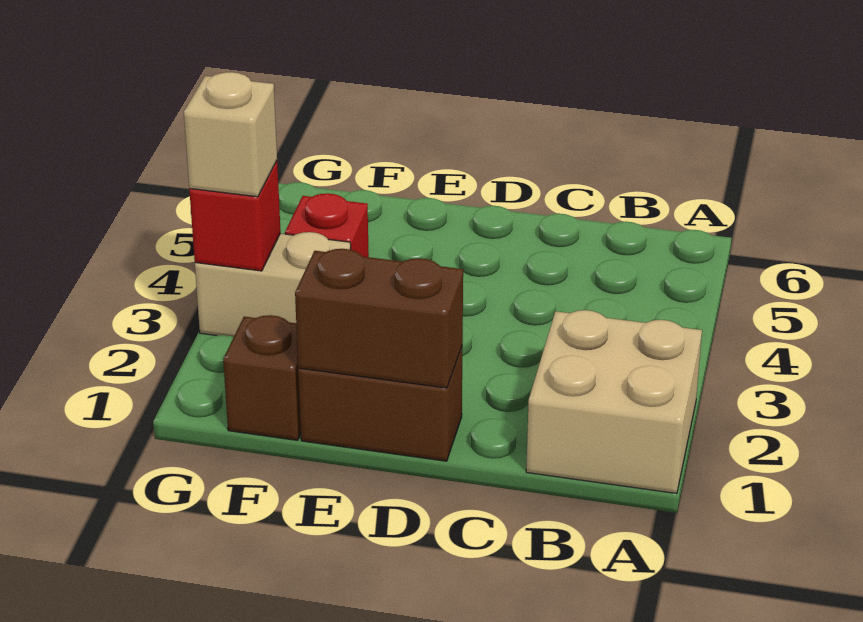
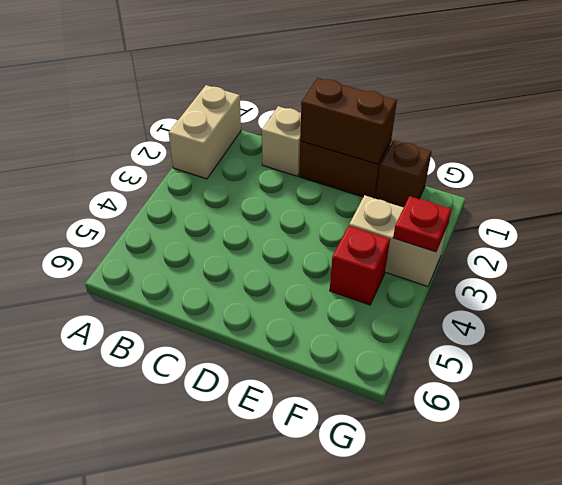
tan 2x2 brick [526,310,702,494] -> tan 1x2 brick [169,85,241,179]
red 1x1 brick [189,161,281,271] -> red 1x1 plate [393,196,452,252]
tan 1x1 brick [184,72,277,197] -> tan 1x1 brick moved to [262,106,301,176]

